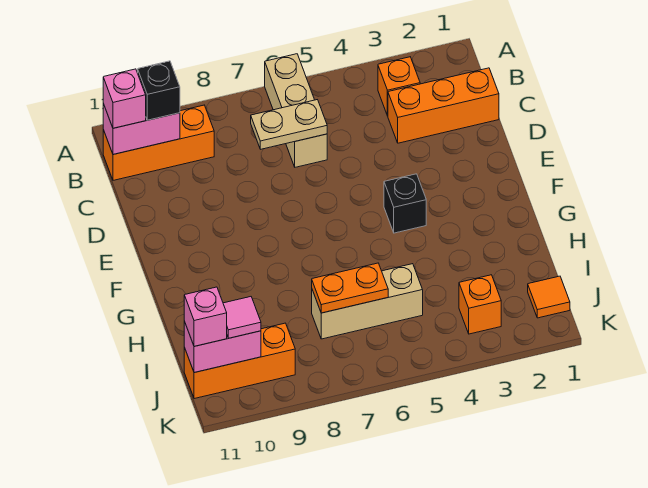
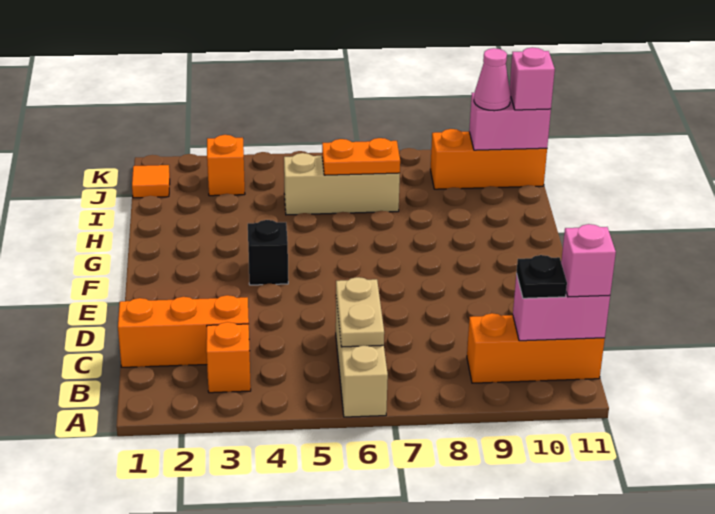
black 1x1 brick [138,61,180,120] -> black 1x1 plate [516,255,567,298]
tan 1x2 plate [251,100,327,149] -> tan 1x2 plate turned to [336,277,384,347]
pink 1x1 tile [223,297,261,338] -> pink 1x1 cone [474,48,511,111]

